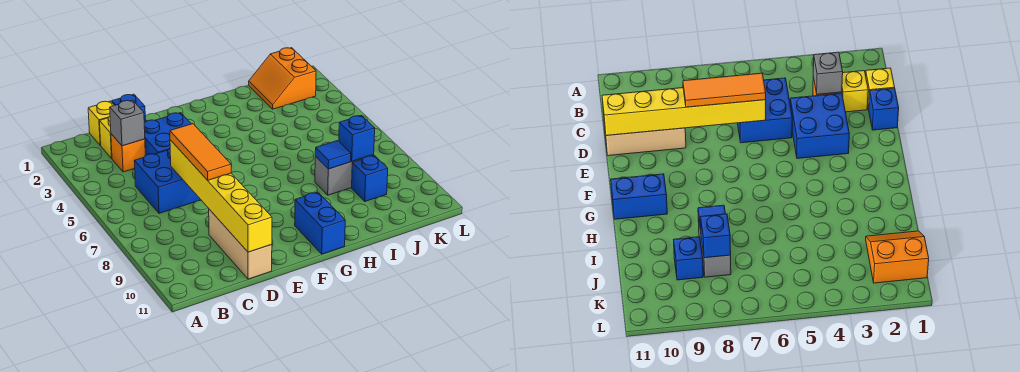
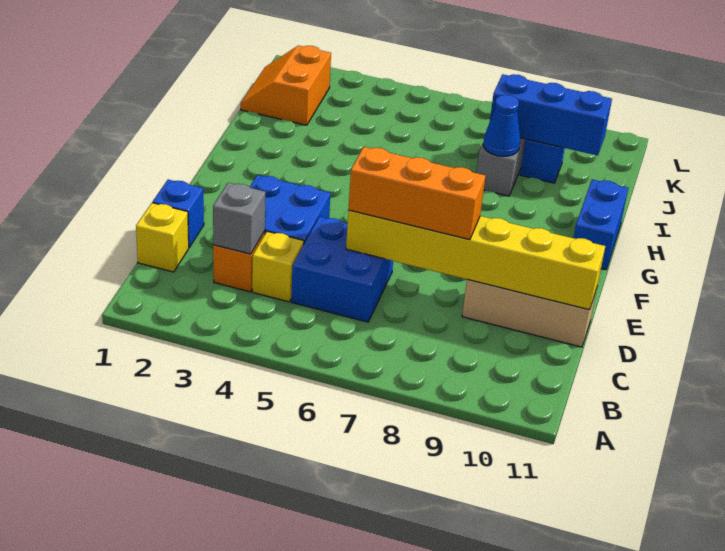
yellow 1x1 brick [100,116,112,158] -> yellow 1x1 brick moved to [252,231,304,302]
orange 1x3 tile [170,124,231,180] -> orange 1x3 brick [348,147,485,240]
blue 1x2 brick [295,192,345,254] -> blue 1x2 brick turned to [574,179,628,270]
blue 1x1 tile [315,141,351,169] -> blue 1x1 cone [483,95,520,156]
orange 2x2 slope [249,48,316,109] -> orange 2x2 slope turned to [241,45,331,125]
blue 1x1 brick [339,115,375,161] -> blue 1x3 brick [490,74,612,155]

